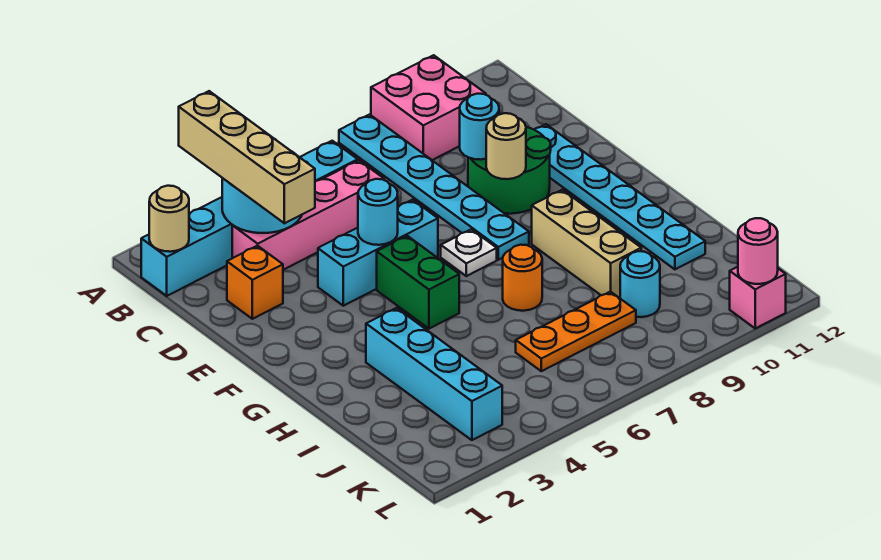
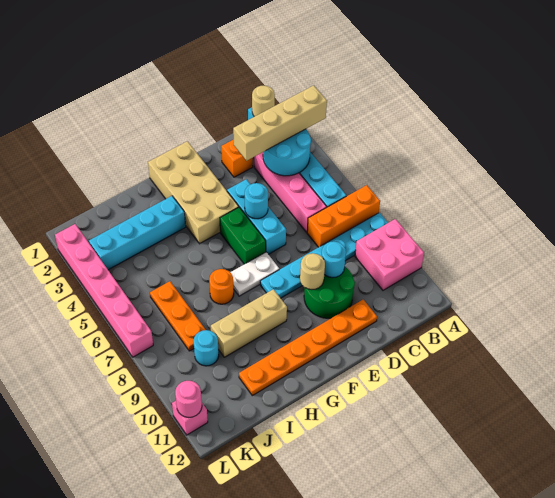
none -> orange 1x3 brick [307,185,380,247]
cyan 1x6 plate [534,124,705,269] -> orange 1x6 plate [239,300,377,396]
none -> tan 2x4 brick [148,141,239,244]
green 1x2 brick [377,236,459,329] -> green 1x2 brick turned to [220,207,266,264]
white 1x1 plate [441,229,497,276] -> white 1x2 plate [230,252,279,296]
none -> pink 1x6 brick [55,224,153,357]

